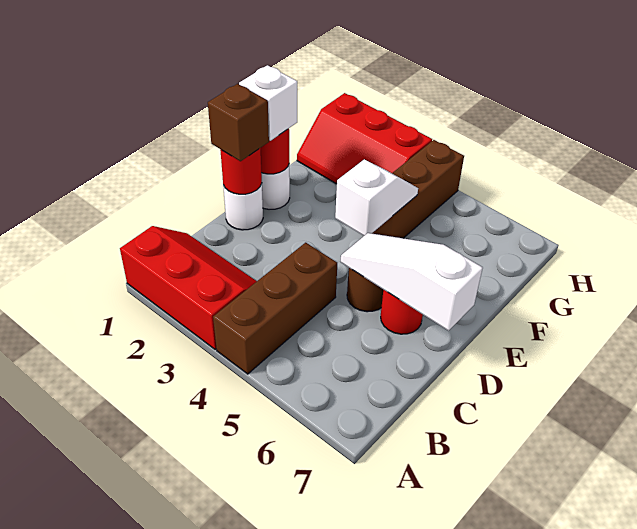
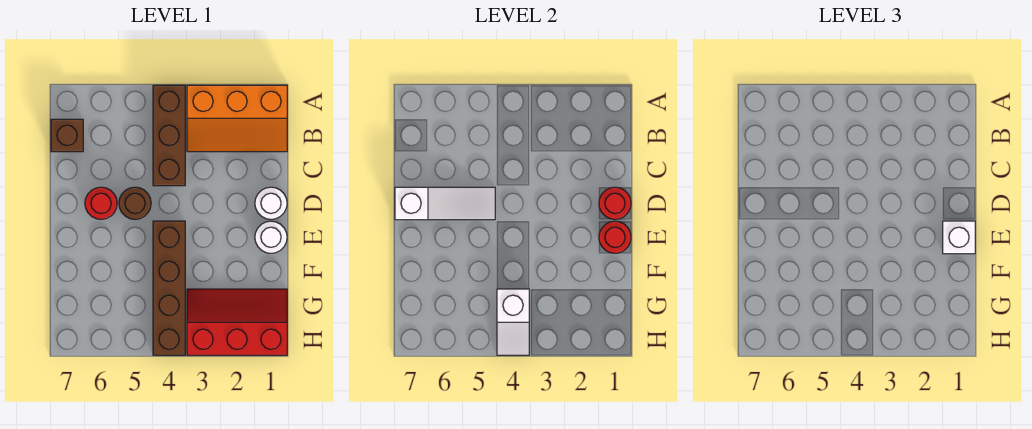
red 2x3 slope [120,226,257,350] -> orange 2x3 slope [187,85,287,152]
brown 1x1 brick [208,84,269,161] -> brown 1x1 brick moved to [51,119,83,152]
white 1x2 slope [335,160,418,236] -> white 1x2 slope moved to [497,289,529,355]
brown 1x3 brick [372,140,464,238] -> brown 1x4 brick [153,221,185,355]

